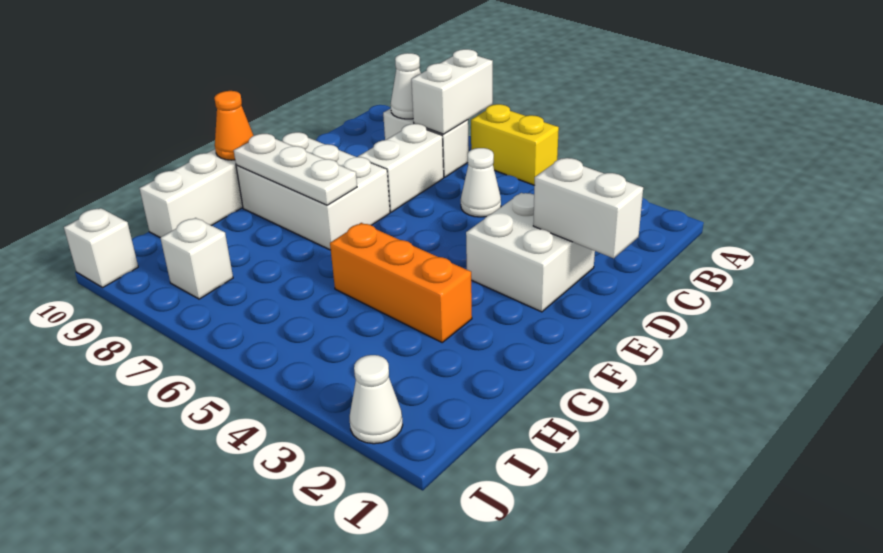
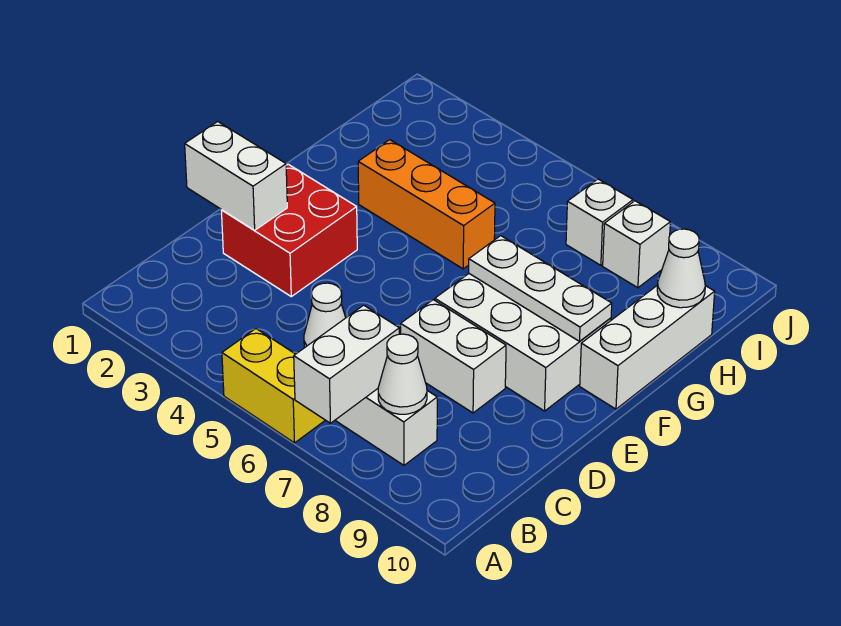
white 1x2 brick [358,124,444,212] -> white 1x2 brick turned to [401,300,506,413]
white 2x2 brick [466,193,595,312] -> red 2x2 brick [221,164,357,297]
orange 1x1 cone [214,91,253,160] -> none
white 1x1 cone [349,355,403,444] -> white 1x1 cone moved to [657,229,705,308]
white 1x1 brick [64,208,138,287] -> white 1x1 brick moved to [566,179,633,265]

